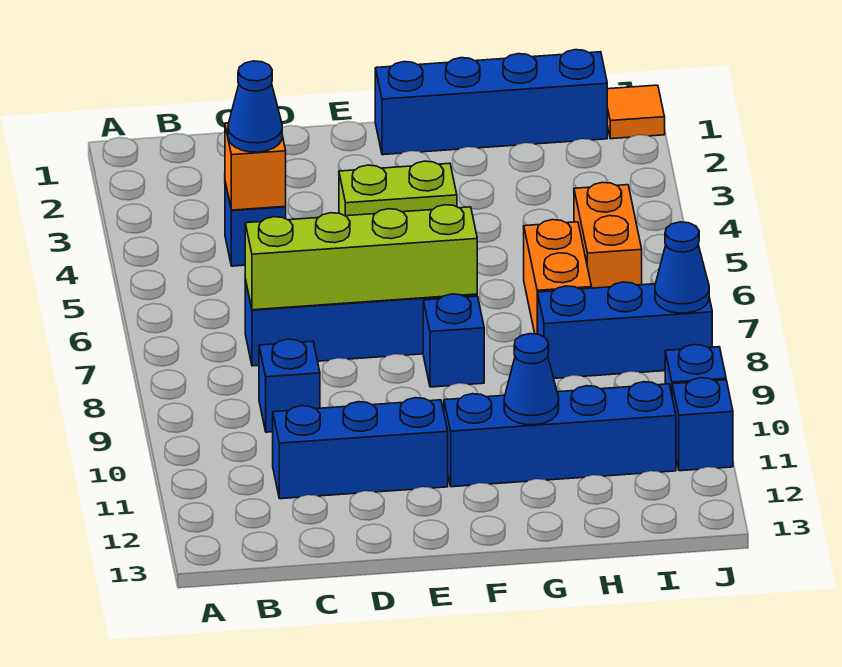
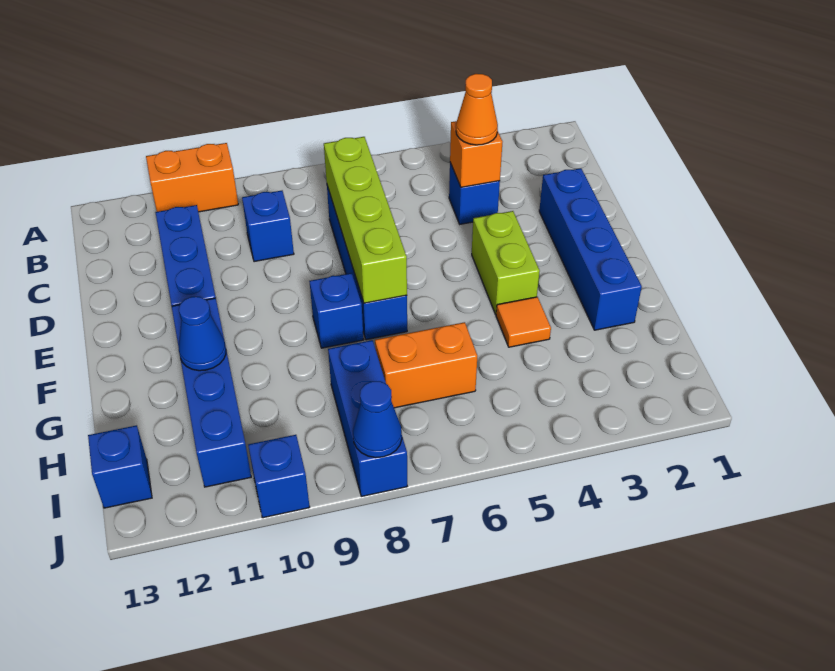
blue 1x1 cone [228,61,282,152] -> orange 1x1 cone [456,74,498,145]
blue 1x4 brick [375,50,607,155] -> blue 1x4 brick moved to [539,168,642,330]
orange 1x2 brick [574,182,642,288] -> orange 1x2 brick moved to [146,143,238,212]
orange 1x1 tile [607,85,665,139] -> orange 1x1 tile moved to [496,297,551,347]
blue 1x1 brick [672,378,733,471] -> blue 1x1 brick moved to [88,425,152,508]

